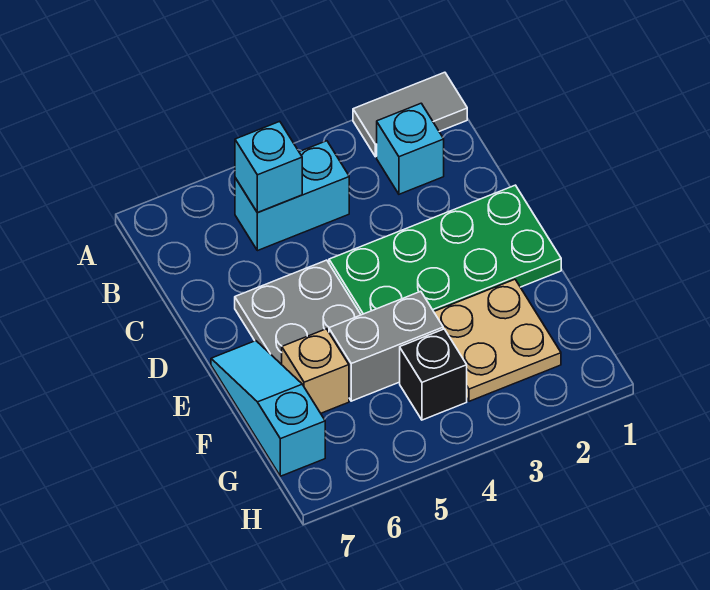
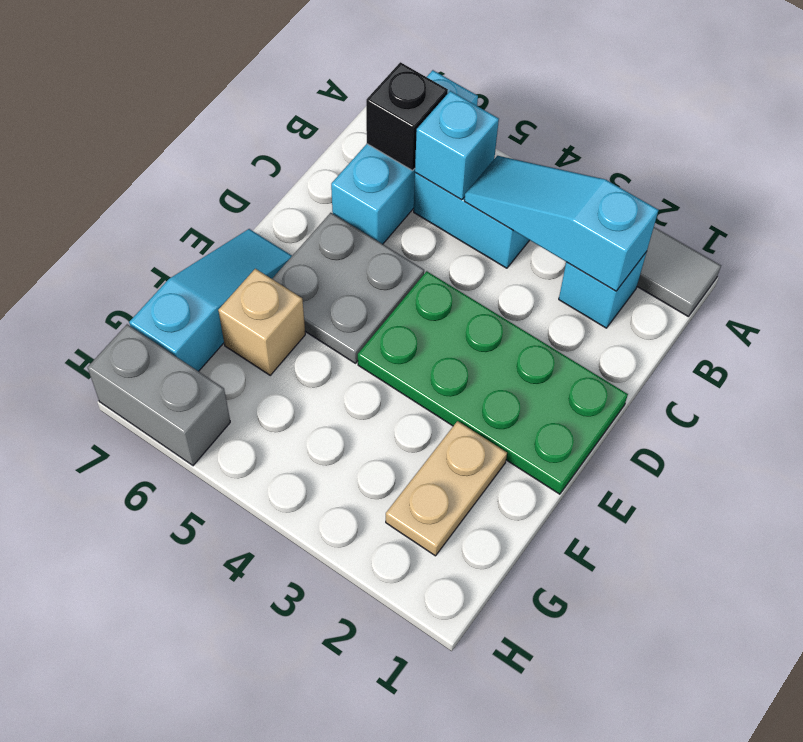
none -> cyan 1x3 brick [331,70,478,244]
none -> cyan 1x3 slope [464,156,658,291]
tan 2x2 plate [434,279,561,401] -> tan 1x2 plate [386,421,507,556]
grey 1x2 brick [329,291,443,401] -> grey 1x2 brick moved to [88,324,230,466]
black 1x1 brick [400,329,467,420] -> black 1x1 brick moved to [366,62,448,171]

